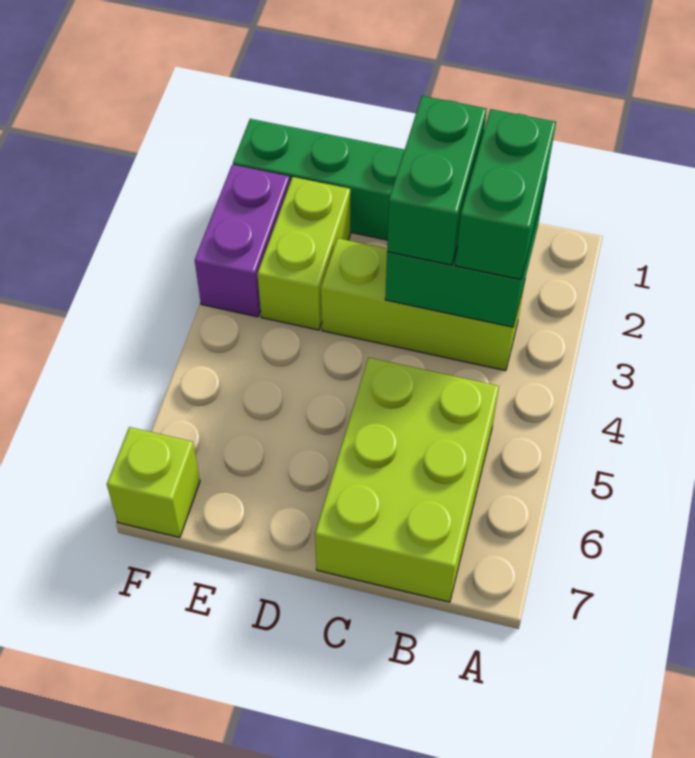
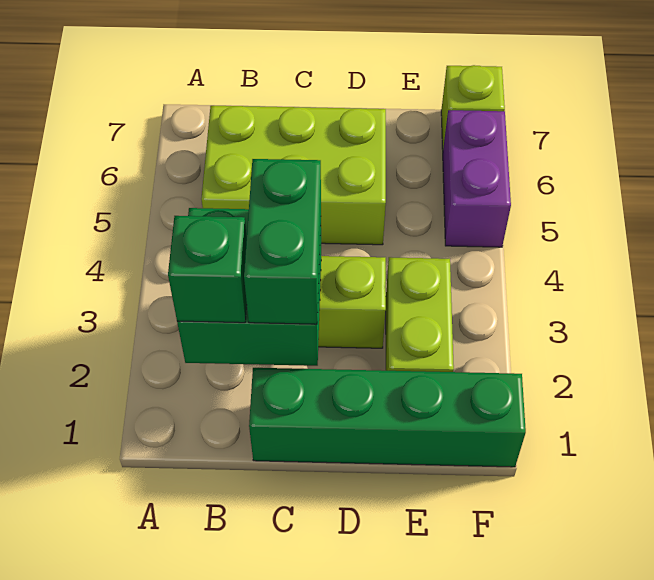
green 1x2 brick [456,109,556,280] -> green 1x1 brick [168,216,247,323]
lime 2x3 brick [315,357,499,602] -> lime 2x3 brick turned to [201,106,386,245]
purple 1x2 brick [195,165,290,317] -> purple 1x2 brick moved to [443,110,511,247]

